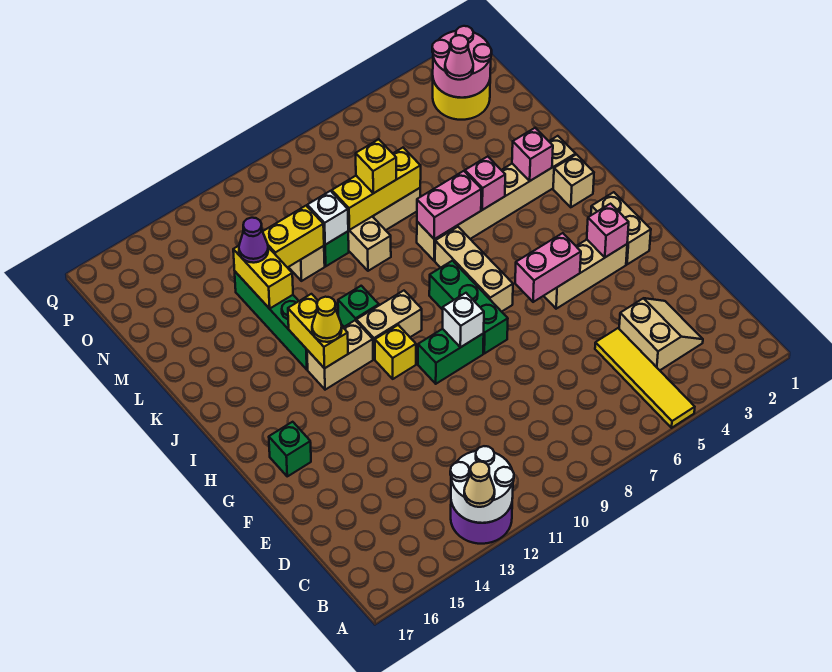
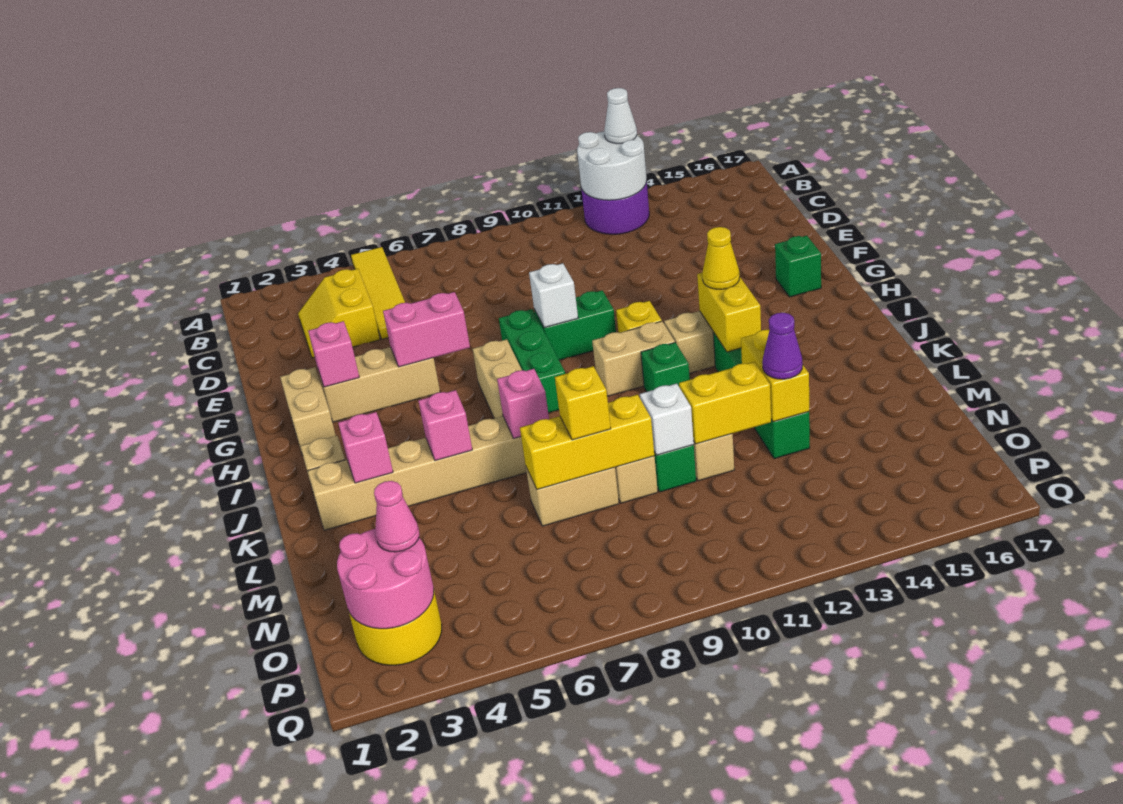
tan 1x1 cone [464,462,495,507] -> white 1x1 cone [604,88,637,144]
tan 2x2 slope [619,298,703,370] -> yellow 2x2 slope [298,269,380,358]
pink 1x2 brick [417,171,482,239] -> pink 1x1 brick [497,369,549,438]

